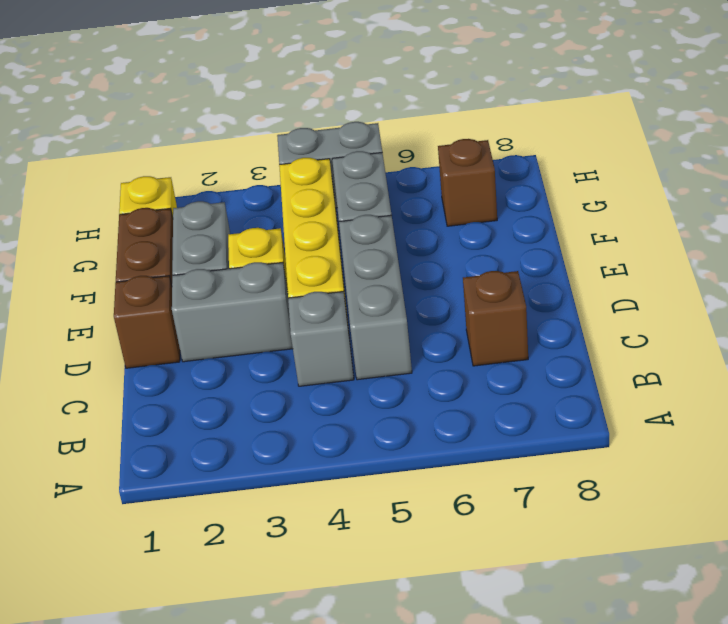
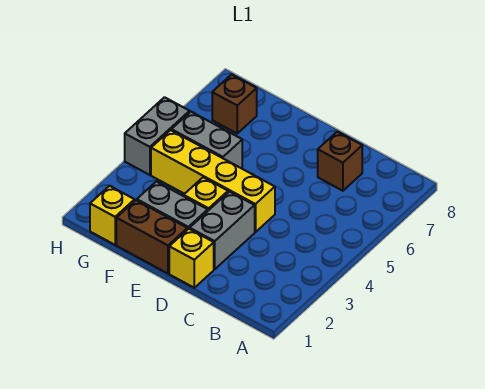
grey 1x1 brick [288,291,354,386] -> none
grey 1x3 brick [339,215,412,380] -> none
brown 1x1 brick [114,276,180,368] -> yellow 1x1 brick [169,229,214,288]

